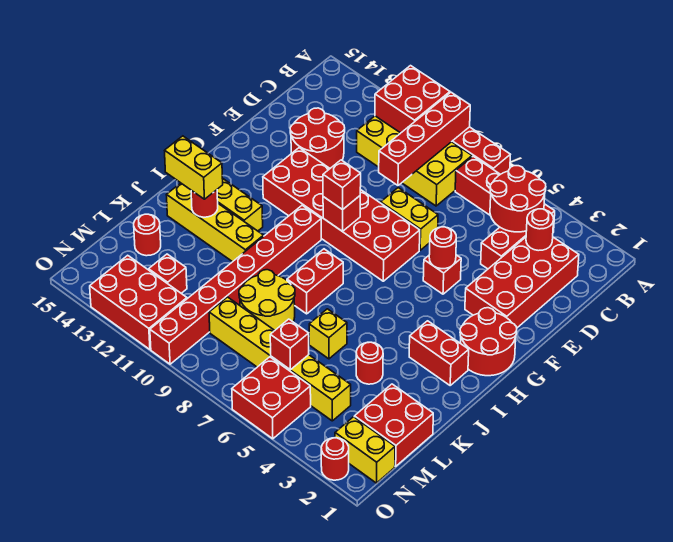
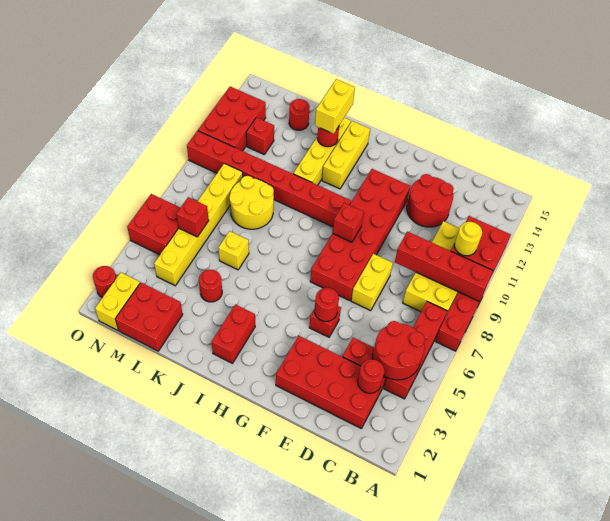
none -> yellow 1x1 round brick [454,222,482,256]
red 2x2 round brick [460,308,517,376] -> none
red 1x1 brick [323,160,361,210] -> none
red 1x2 brick [287,249,343,314] -> none

